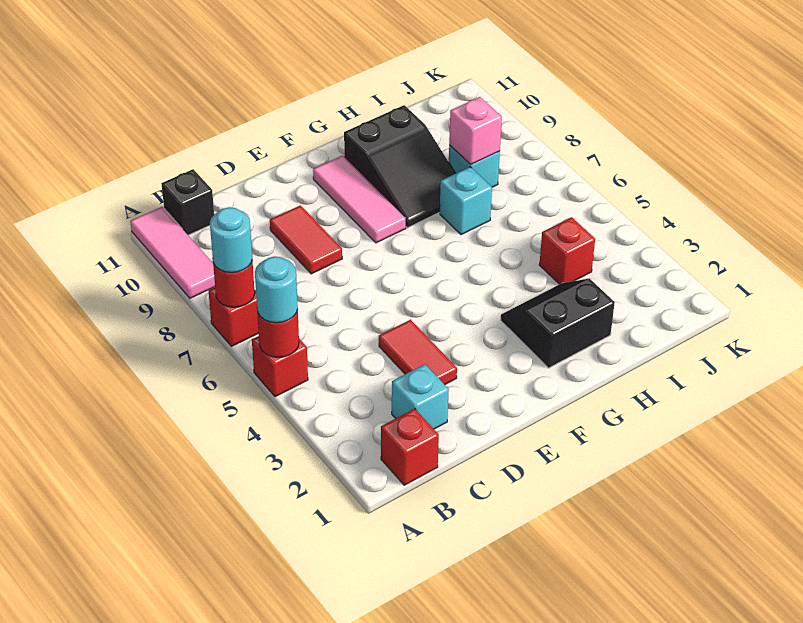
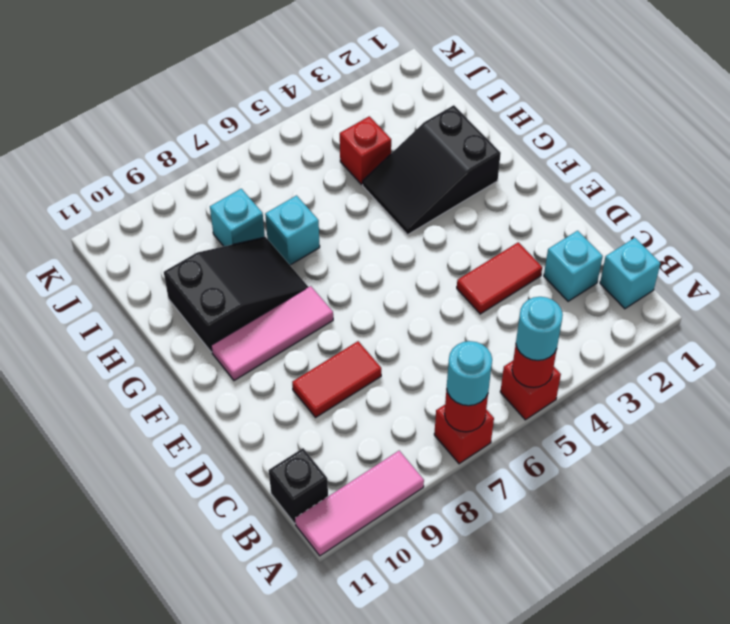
red 1x1 brick [381,409,439,485] -> cyan 1x1 brick [600,238,660,309]
black 2x2 slope [501,279,615,368] -> black 2x3 slope [363,105,501,235]
pink 1x1 brick [449,97,502,165] -> none

